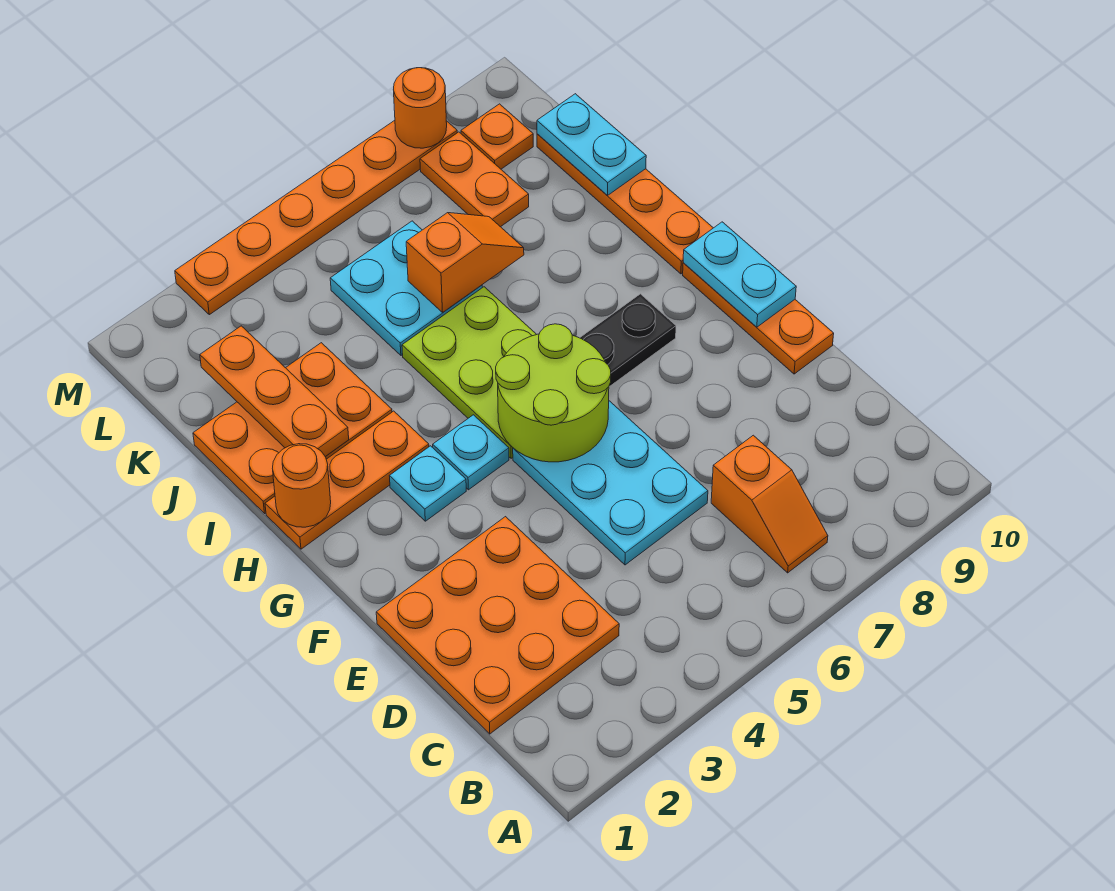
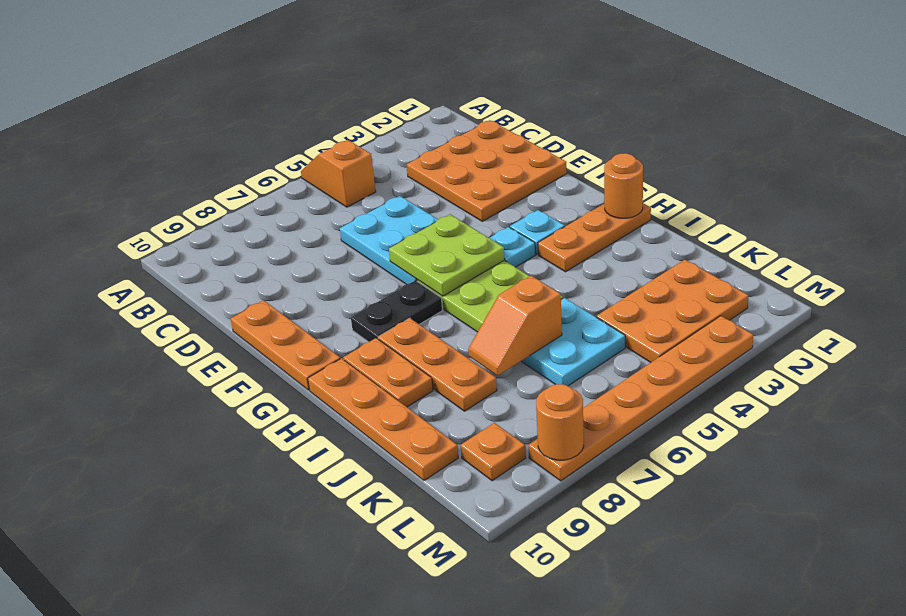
orange 1x2 slope [711,435,828,573] -> orange 1x2 slope moved to [301,140,376,207]
lime 2x2 round brick [496,324,611,462] -> lime 2x2 plate [389,214,505,296]
cyan 1x2 plate [683,222,796,327] -> none
orange 2x3 plate [193,343,392,513] -> orange 2x3 plate moved to [597,260,748,363]
orange 1x3 plate [200,326,349,457] -> orange 1x3 plate moved to [378,318,497,411]
cyan 1x2 plate [537,94,646,196] -> none
orange 1x2 plate [420,132,529,227] -> orange 1x2 plate moved to [343,338,433,407]

